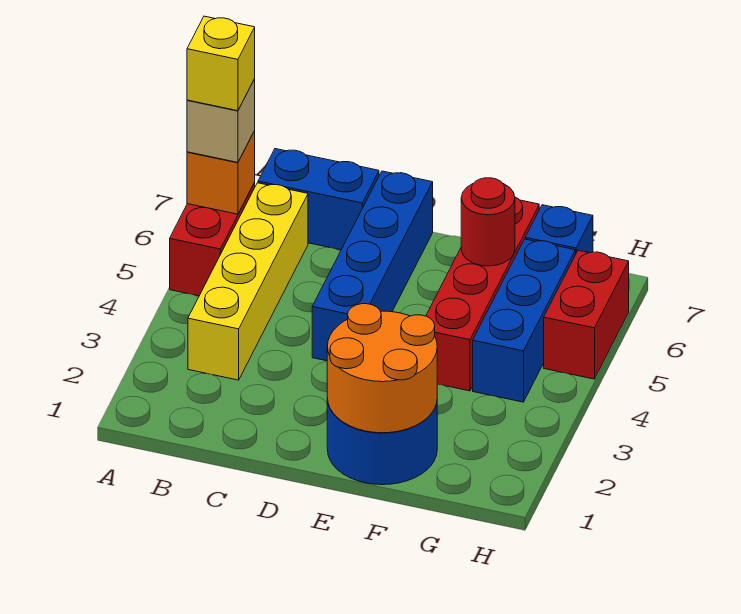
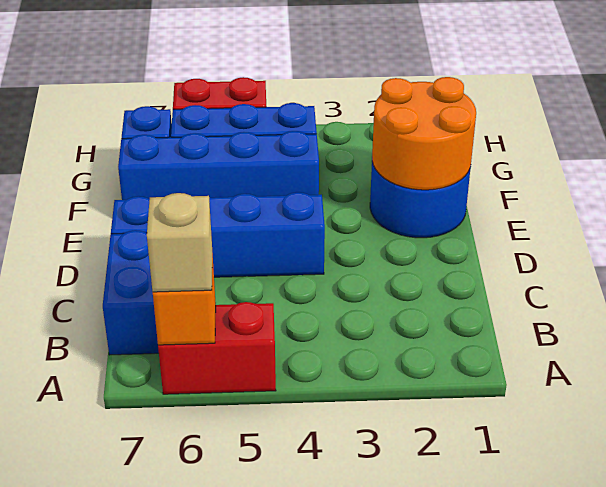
yellow 1x1 brick [187,16,255,111] -> none
yellow 1x4 brick [188,183,308,380] -> none
red 1x4 brick [426,197,539,391] -> blue 1x4 brick [118,131,319,200]
red 1x1 round brick [461,178,515,266] -> none

